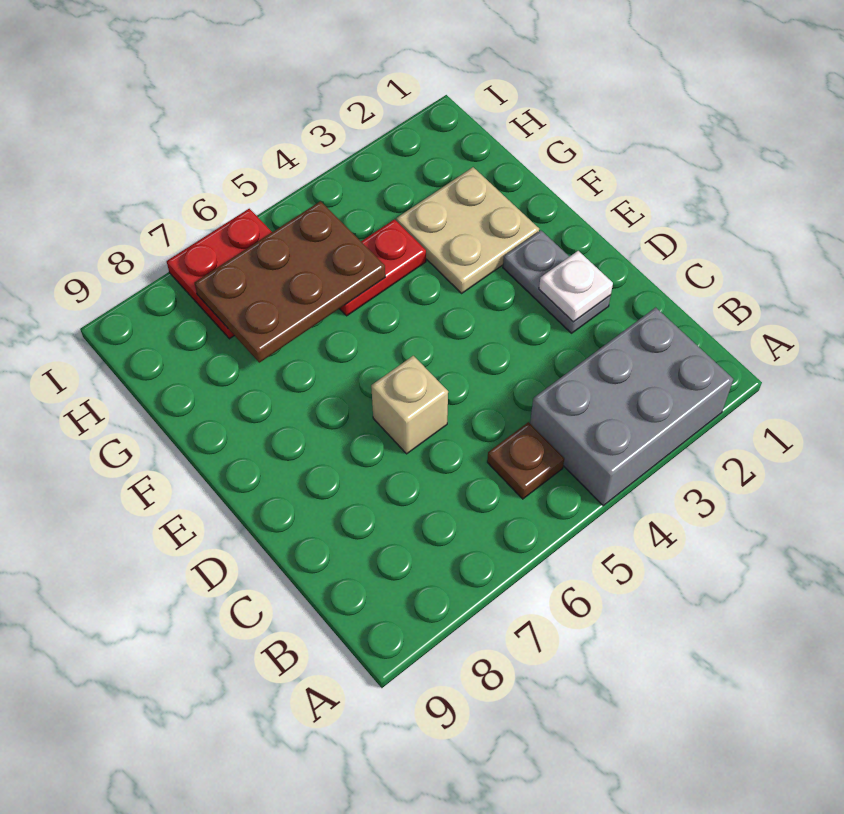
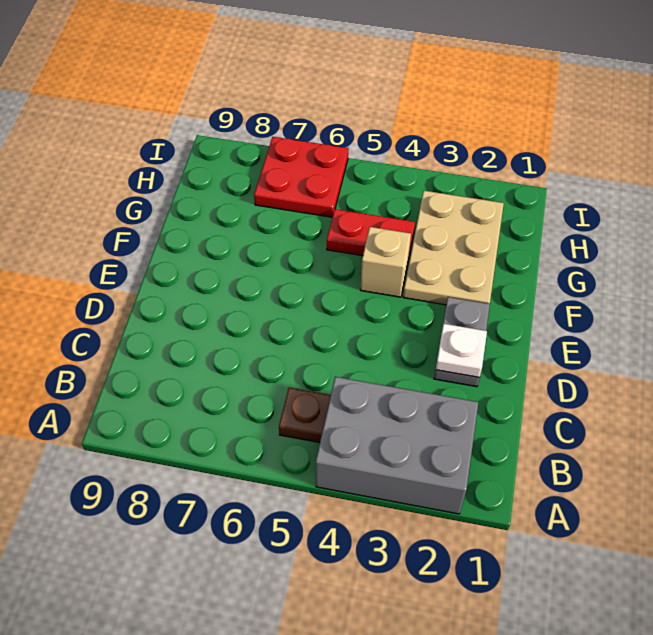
tan 1x1 brick [371,356,448,454] -> tan 1x1 brick moved to [360,227,411,297]
tan 2x2 plate [396,167,539,293] -> tan 2x3 plate [403,191,504,305]
brown 2x3 plate [194,201,385,363] -> none

